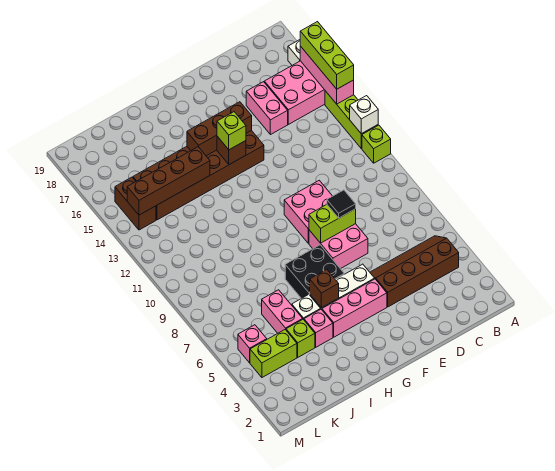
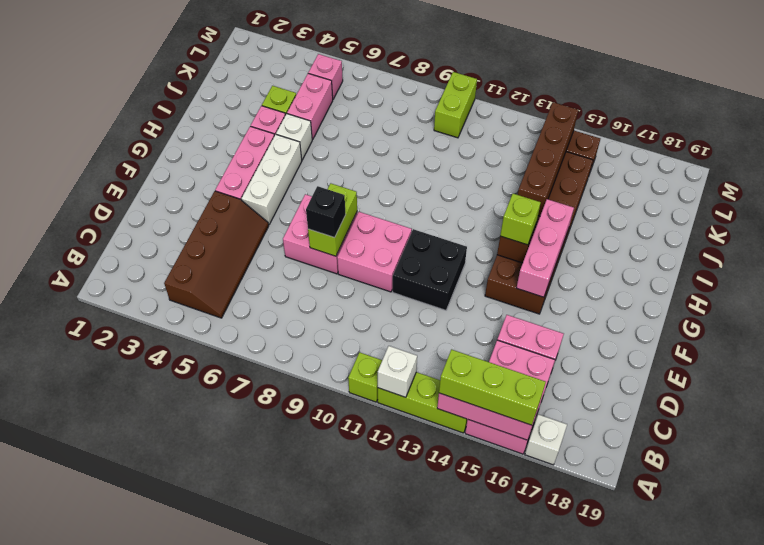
black 1x1 tile [327,190,356,218] -> black 1x1 brick [306,186,346,238]
brown 1x3 brick [187,102,252,156] -> pink 1x3 brick [517,199,574,297]
black 2x2 brick [285,245,344,299] -> black 2x2 brick moved to [393,229,467,310]
brown 1x1 brick [310,270,339,308] -> none
pink 1x2 brick [262,290,303,333] -> pink 1x2 brick turned to [287,74,333,140]
lime 1x2 brick [250,330,297,377] -> lime 1x2 brick moved to [434,72,477,138]

